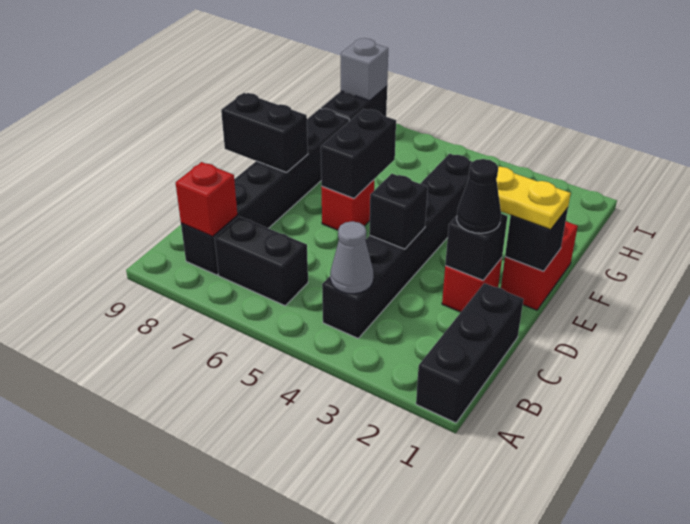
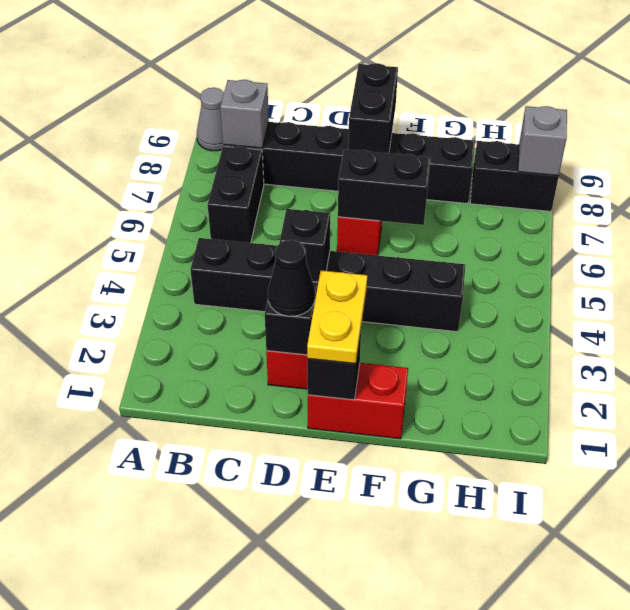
black 1x3 brick [416,283,524,423] -> none
grey 1x1 cone [330,221,373,294] -> grey 1x1 cone moved to [197,88,224,151]
red 1x1 brick [176,162,237,236] -> grey 1x1 brick [220,80,269,148]

